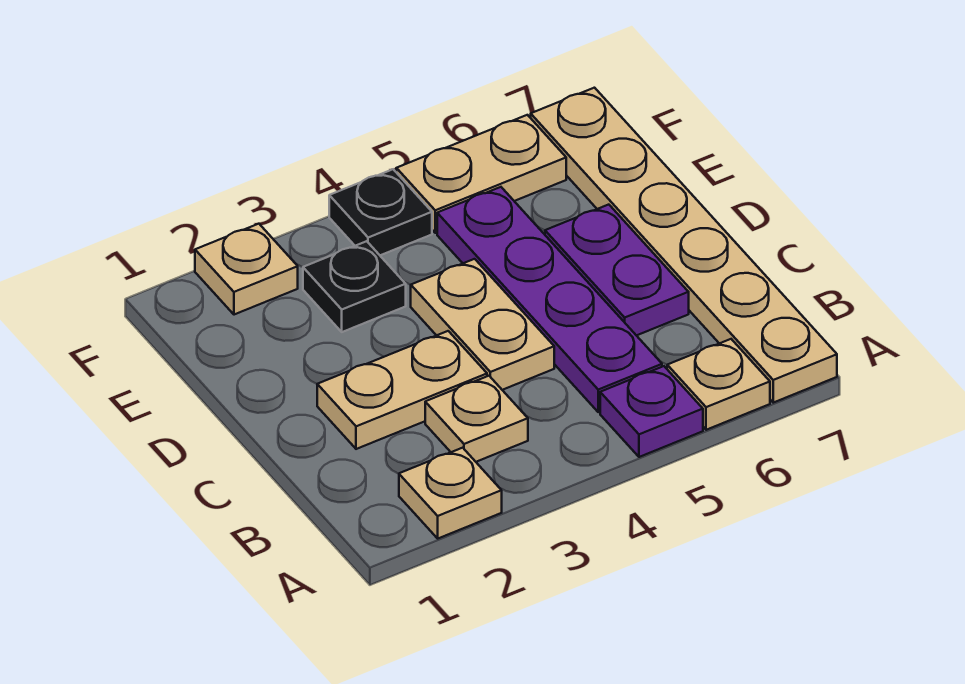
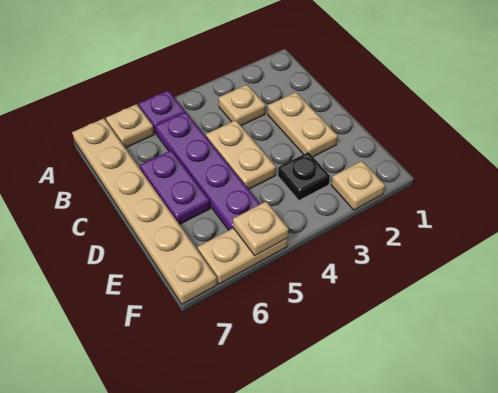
tan 1x1 plate [399,448,502,538] -> tan 1x1 plate moved to [233,202,289,255]
tan 1x2 plate [317,331,487,449] -> tan 1x2 plate turned to [268,92,338,157]
black 1x1 plate [329,169,432,255] -> none

